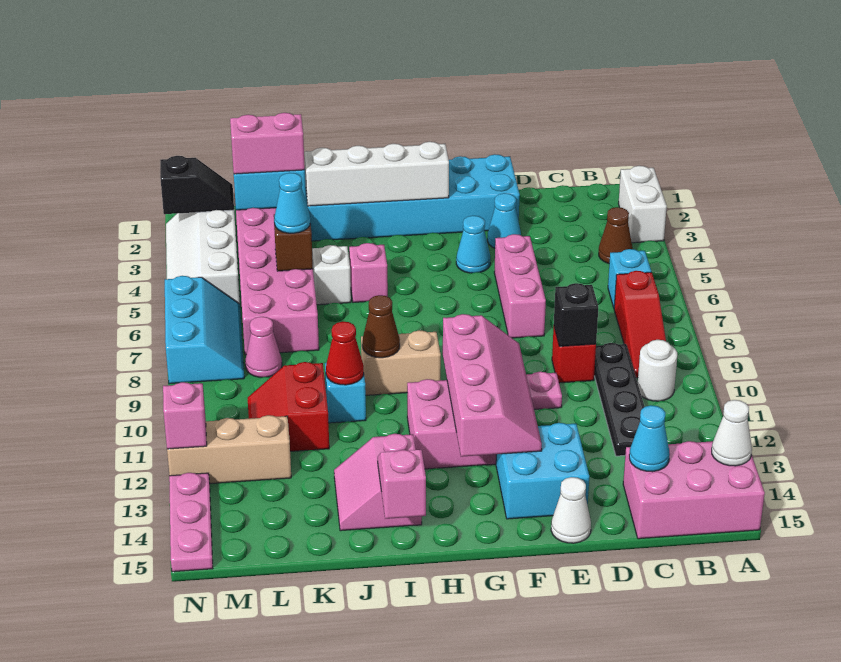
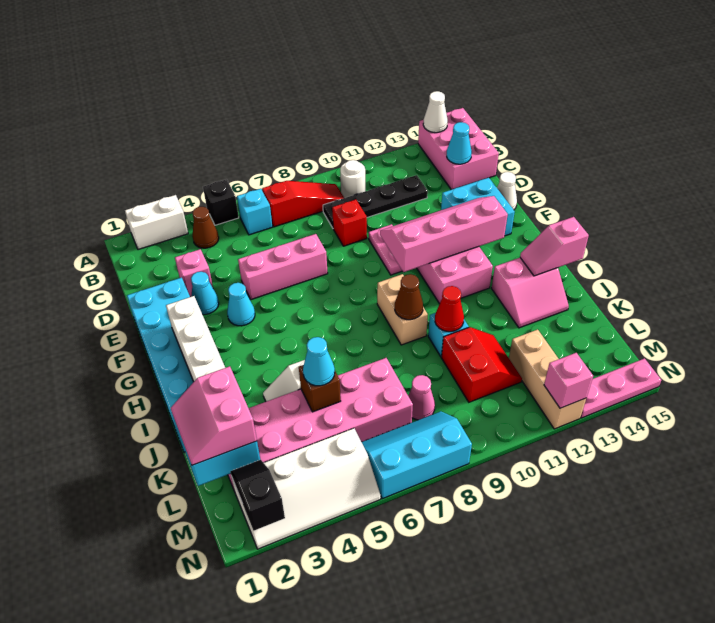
black 1x1 brick [554,283,598,346] -> black 1x1 brick moved to [203,179,239,225]
pink 1x1 brick [349,243,388,302] -> pink 1x1 brick moved to [175,249,213,297]
red 2x2 slope [248,362,329,451] -> red 2x2 slope turned to [442,327,522,402]

